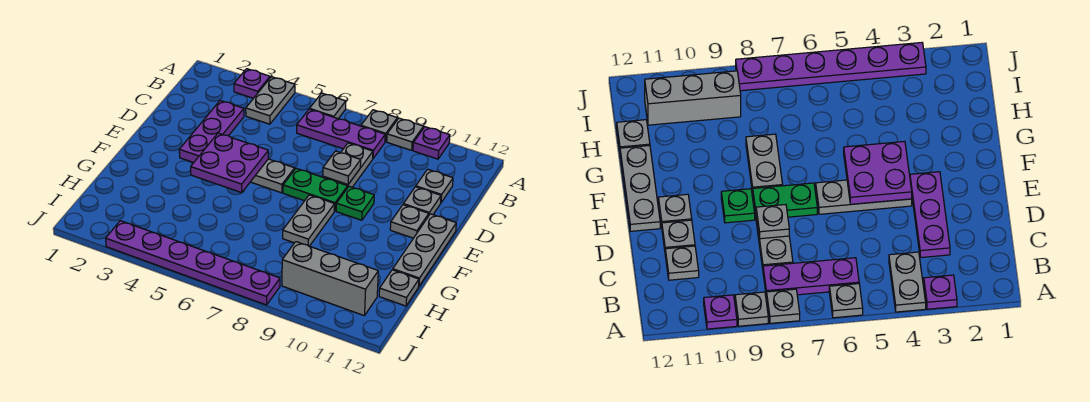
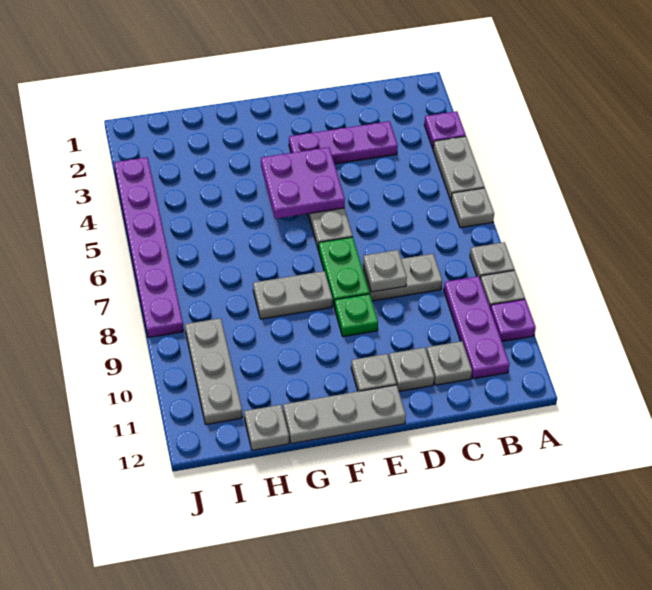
grey 1x2 plate [246,77,295,124] -> grey 1x2 plate turned to [433,136,485,200]
purple 1x3 plate [297,109,385,158] -> purple 1x3 plate moved to [444,276,510,379]
grey 1x3 brick [282,242,378,316] -> grey 1x3 plate [185,318,242,424]

